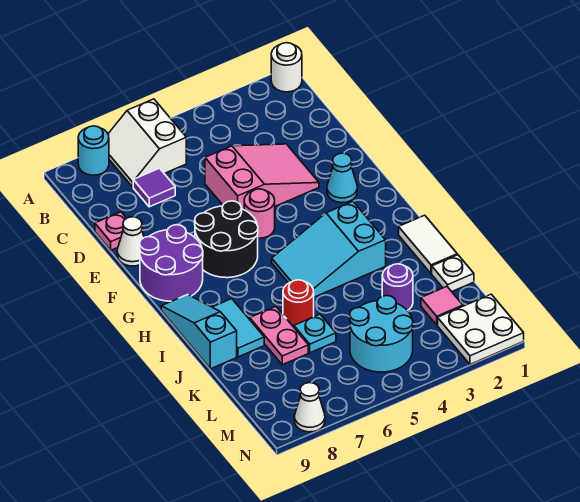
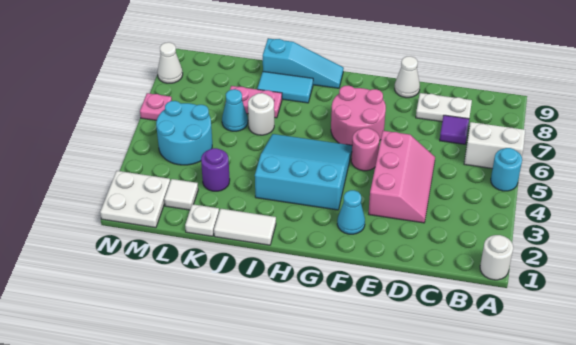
cyan 1x1 round brick [78,126,109,175] -> cyan 1x1 round brick moved to [491,148,522,191]
none -> white 1x2 plate [416,93,472,122]
pink 2x3 slope [205,144,319,210] -> pink 2x3 slope turned to [369,131,435,223]
pink 1x1 plate [95,212,127,250] -> pink 1x1 plate moved to [140,93,172,120]
black 2x2 round brick [195,201,258,278] -> pink 2x2 round brick [331,86,386,145]
purple 2x2 round brick [139,225,203,301] -> none
cyan 2x3 slope [272,201,386,297] -> cyan 3x3 slope [255,134,352,210]
red 1x1 round brick [283,280,314,327] -> white 1x1 round brick [248,93,274,135]
cyan 1x1 plate [294,314,336,353] -> cyan 1x1 cone [222,89,248,131]
pink 1x1 tile [421,287,463,325] -> white 1x1 tile [164,179,198,210]

